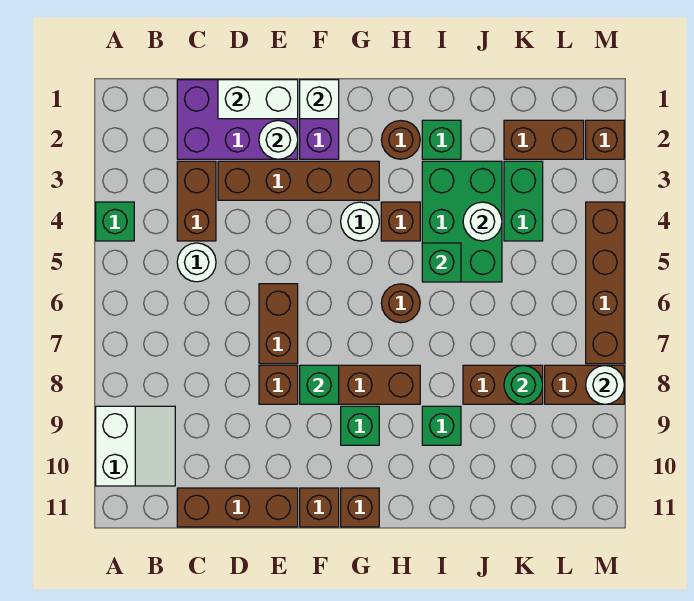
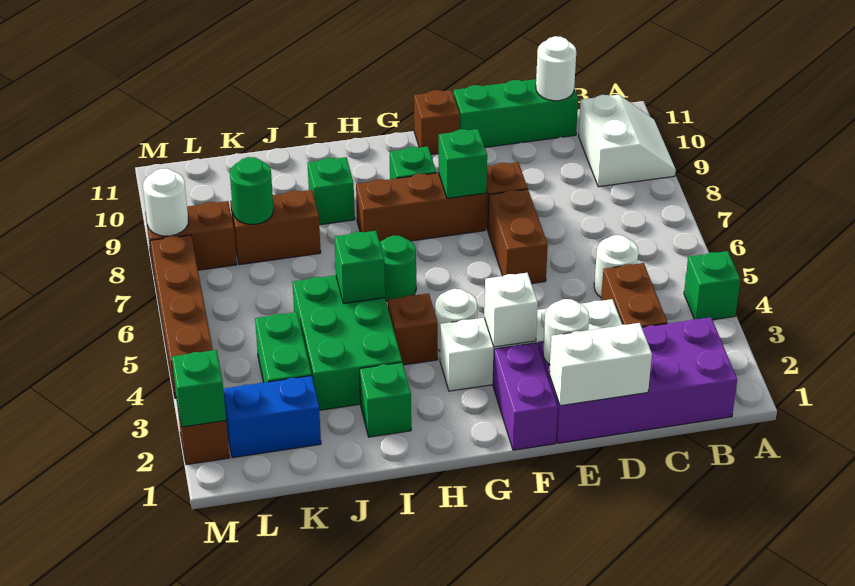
white 2x2 slope [96,406,175,486] -> white 2x2 slope turned to [578,95,676,187]
purple 2x3 brick [177,80,298,159] -> purple 2x4 brick [538,317,737,443]
brown 1x3 brick [177,488,298,527] -> green 1x3 brick [453,79,578,147]
brown 1x4 brick [218,161,379,200] -> white 1x4 brick [440,299,622,391]
white 1x1 brick [300,80,339,119] -> white 1x1 brick moved to [484,273,538,347]
brown 1x1 brick [341,488,379,527] -> none
brown 1x1 round brick [381,121,420,159] -> none
brown 1x1 round brick [381,284,420,323] -> green 1x1 round brick [380,236,416,301]
white 1x1 round brick [463,202,502,241] -> white 1x1 round brick moved to [536,36,576,101]
brown 1x2 brick [504,120,584,159] -> blue 1x2 brick [223,376,321,458]
none -> green 1x1 brick [172,350,226,427]

